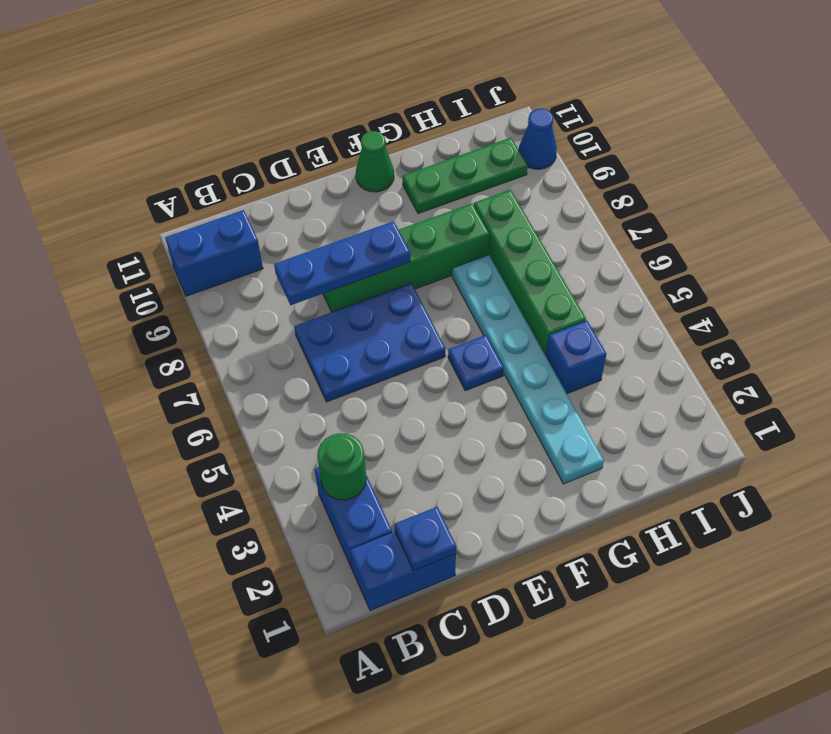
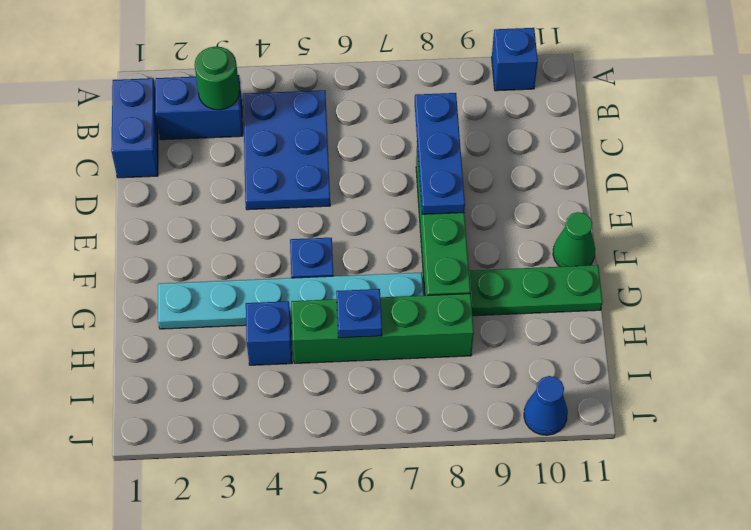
blue 1x2 brick [165,210,263,296] -> blue 1x1 brick [492,28,538,91]
blue 1x1 plate [395,507,456,571] -> blue 1x1 plate moved to [336,289,382,338]
blue 2x3 plate [294,283,445,402] -> blue 2x3 plate moved to [243,90,330,210]
green 1x3 plate [402,138,528,213] -> green 1x3 plate turned to [469,265,602,316]

